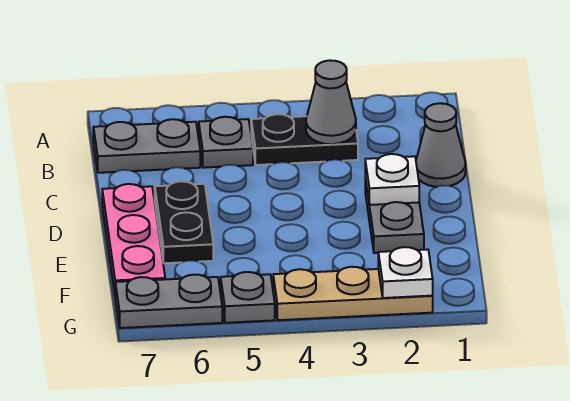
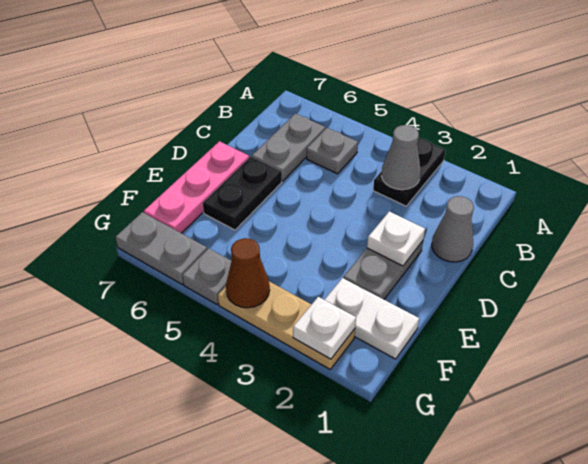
black 1x2 plate [251,114,358,165] -> black 1x2 plate turned to [373,138,446,206]
grey 1x2 plate [93,119,200,173] -> grey 1x2 plate turned to [252,114,325,181]
none -> white 1x2 plate [325,278,419,359]
none -> brown 1x1 cone [226,238,270,308]

